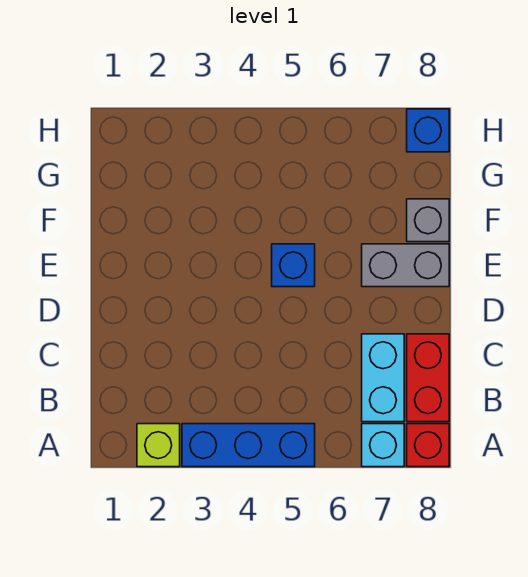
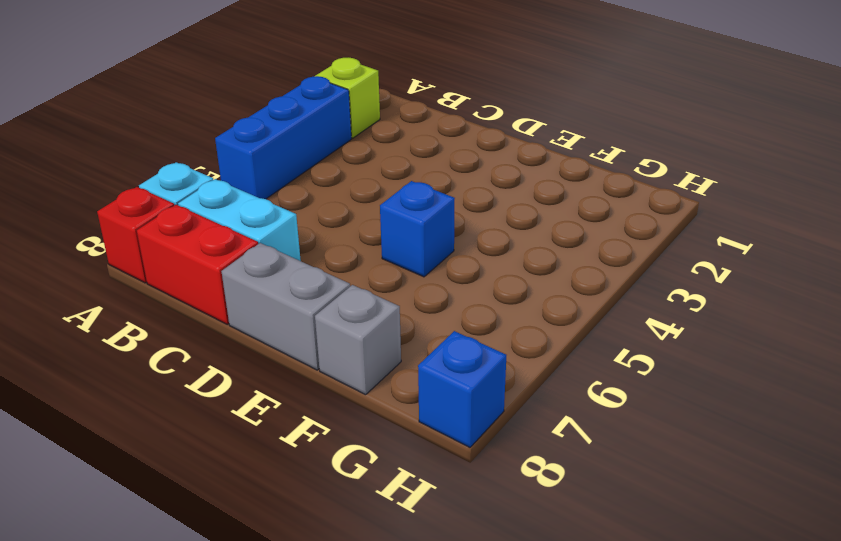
grey 1x2 brick [362,244,449,287] -> grey 1x2 brick turned to [221,243,350,370]

